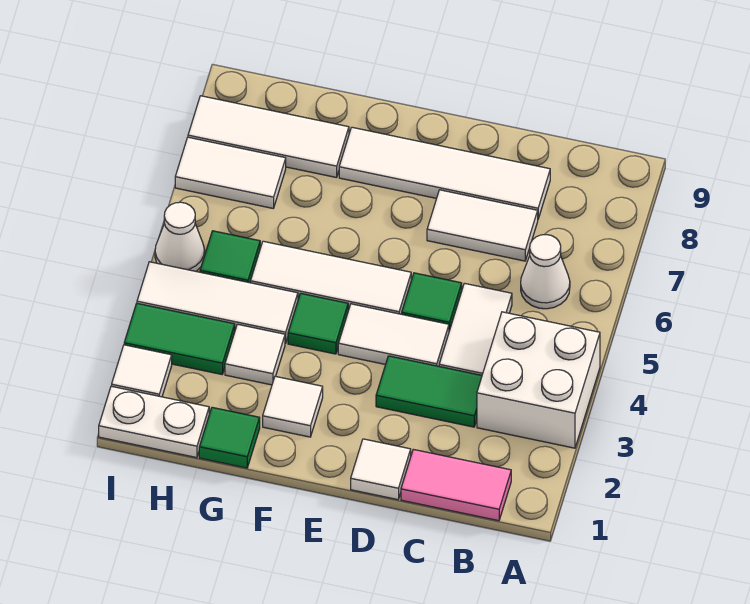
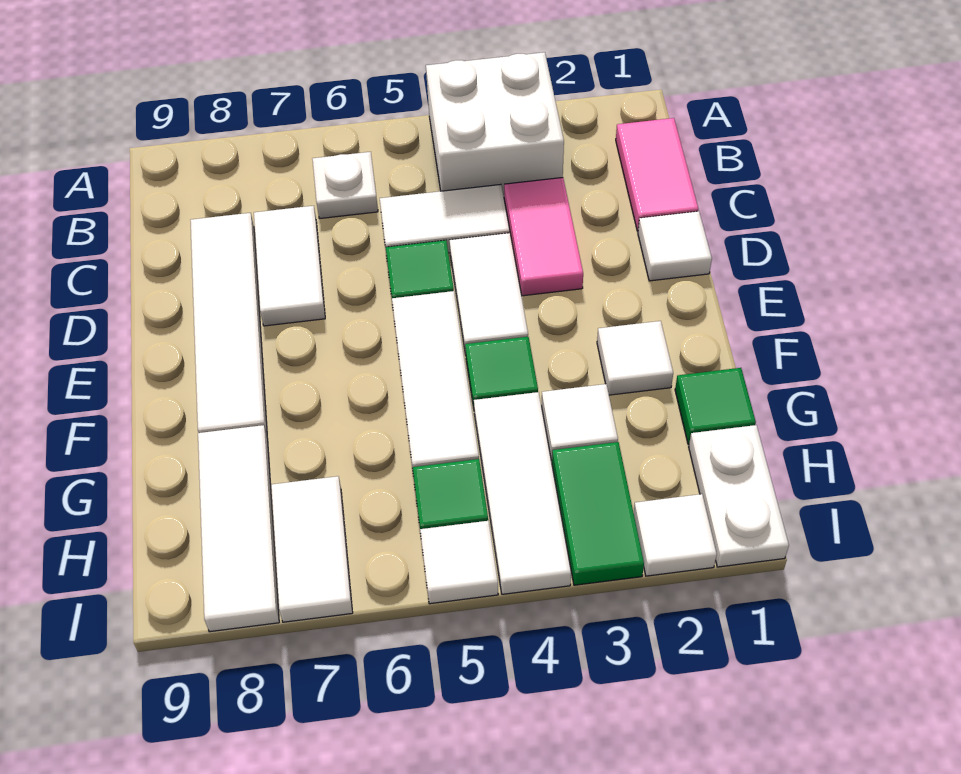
white 1x1 cone [521,235,570,309] -> white 1x1 plate [313,152,378,219]
green 1x2 tile [376,356,482,427] -> pink 1x2 tile [504,178,583,296]
white 1x1 cone [155,202,205,271] -> white 1x1 tile [420,521,498,604]

